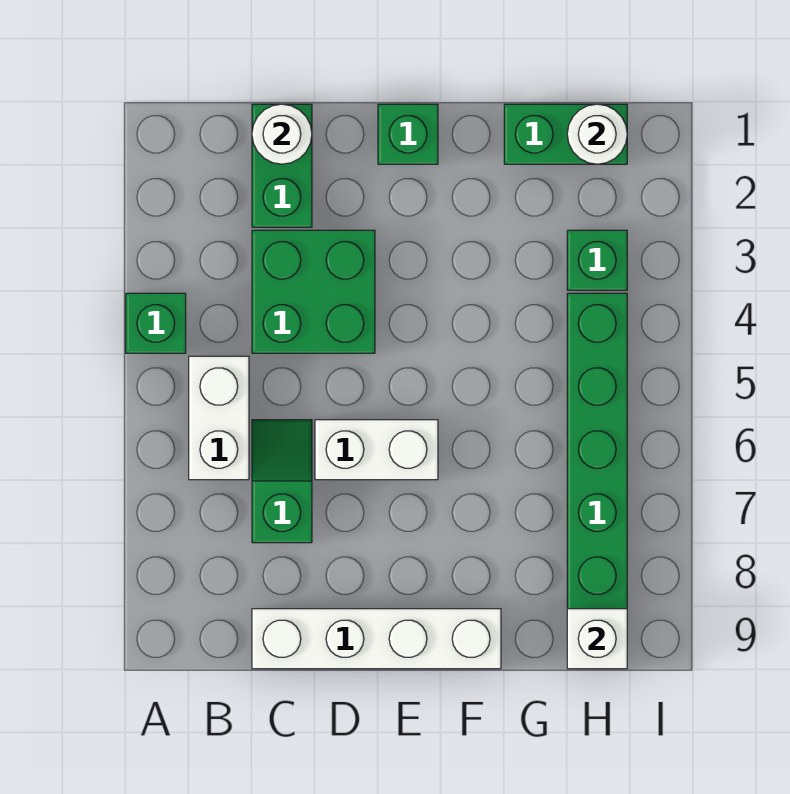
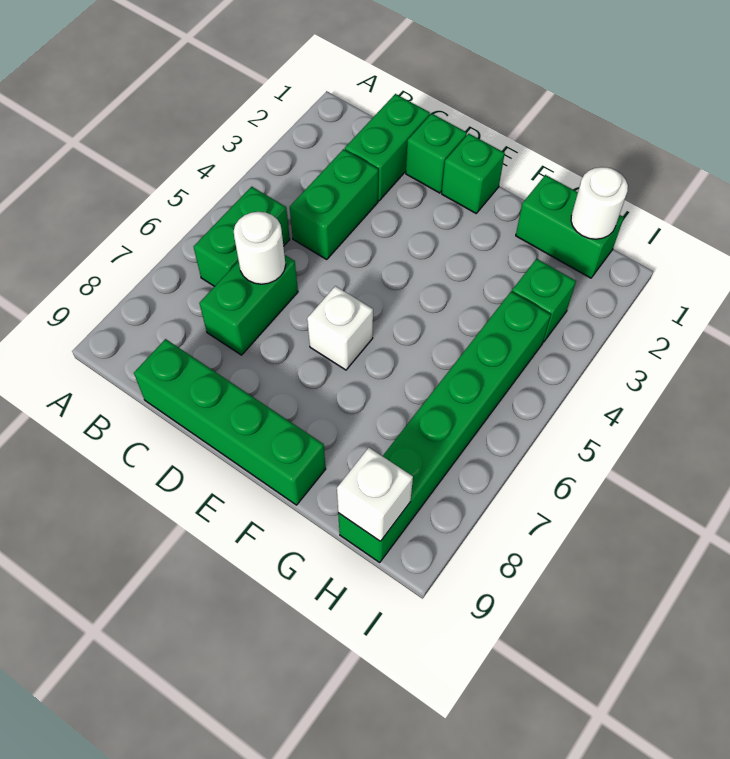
green 1x1 brick [126,293,186,353] -> green 1x1 brick moved to [406,113,467,193]
white 1x2 brick [189,356,249,480] -> green 1x2 brick [194,187,290,286]
white 1x1 round brick [252,104,312,164] -> white 1x1 round brick moved to [234,212,286,284]
green 2x2 brick [252,230,375,353] -> green 1x2 brick [290,149,378,259]
green 1x2 slope [252,420,312,543] -> green 1x2 brick [199,255,298,355]
white 1x4 brick [252,609,501,669] -> green 1x4 brick [134,339,326,505]
white 1x2 brick [315,420,438,480] -> white 1x1 brick [307,286,373,370]

